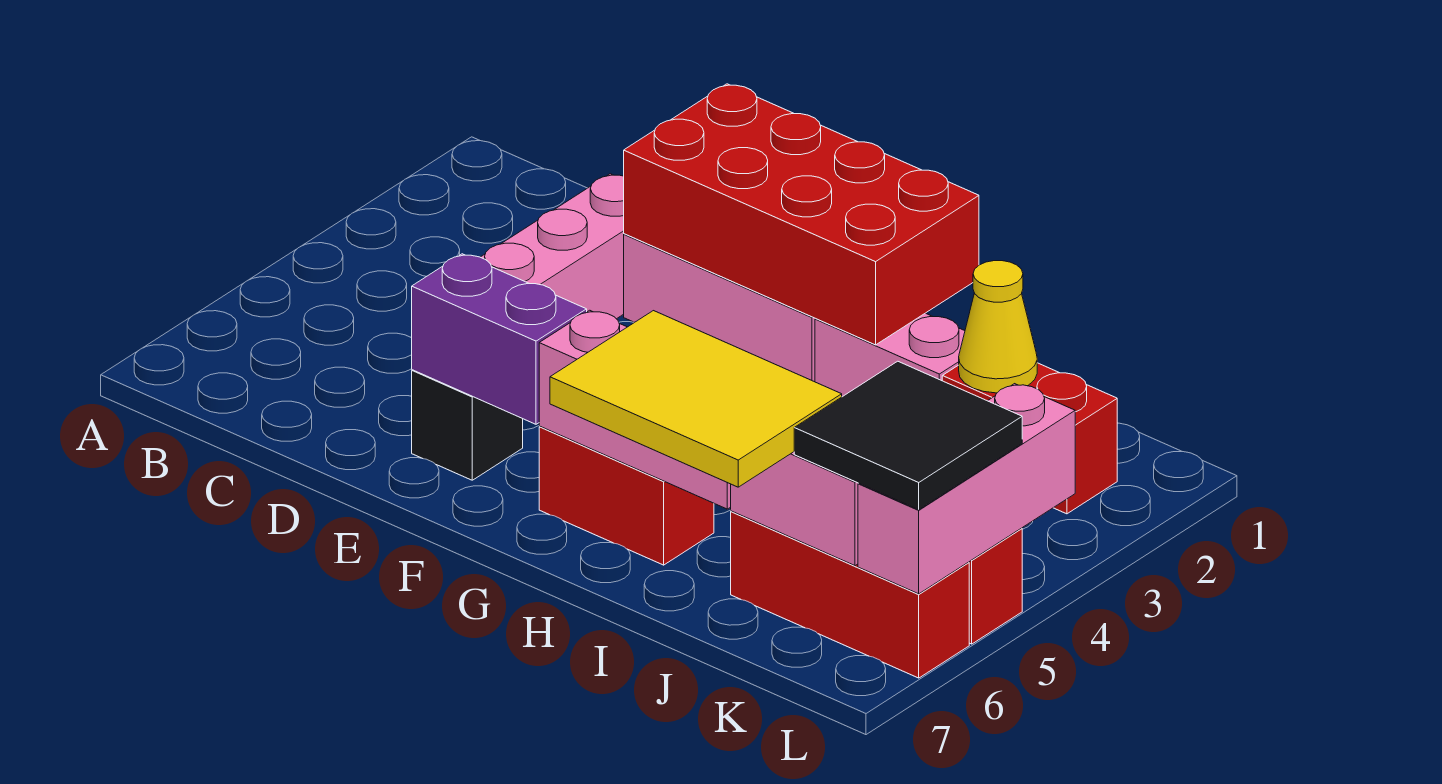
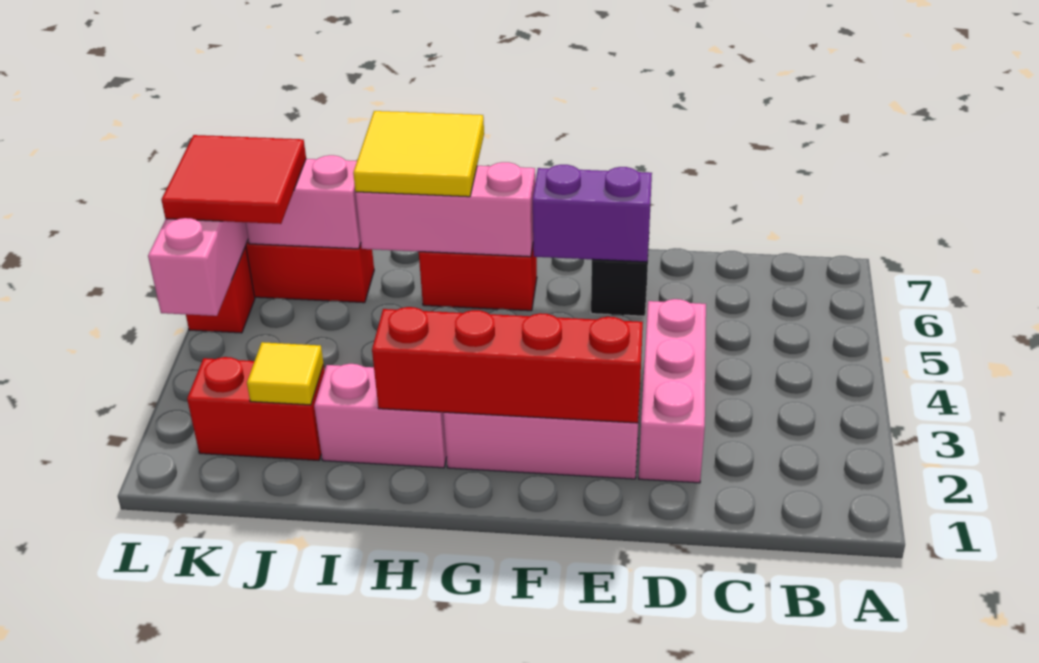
red 2x4 brick [624,84,979,345] -> red 1x4 brick [372,307,643,423]
yellow 2x3 tile [550,311,842,487] -> yellow 2x2 tile [353,111,484,197]
yellow 1x1 cone [959,261,1037,393] -> yellow 1x1 tile [247,342,323,405]
black 2x2 tile [794,361,1022,510] -> red 2x2 tile [161,135,306,224]

